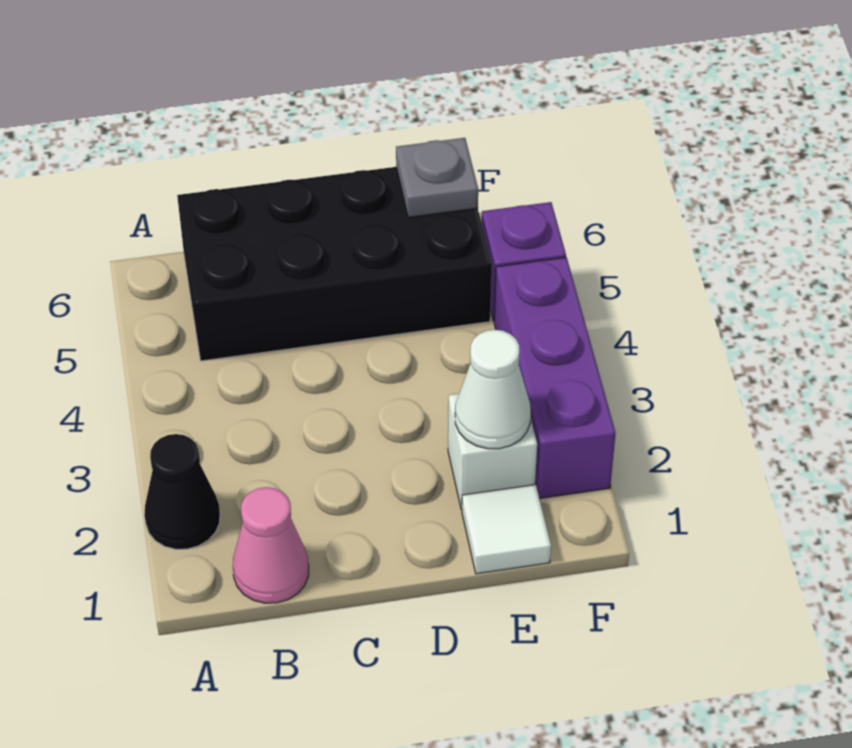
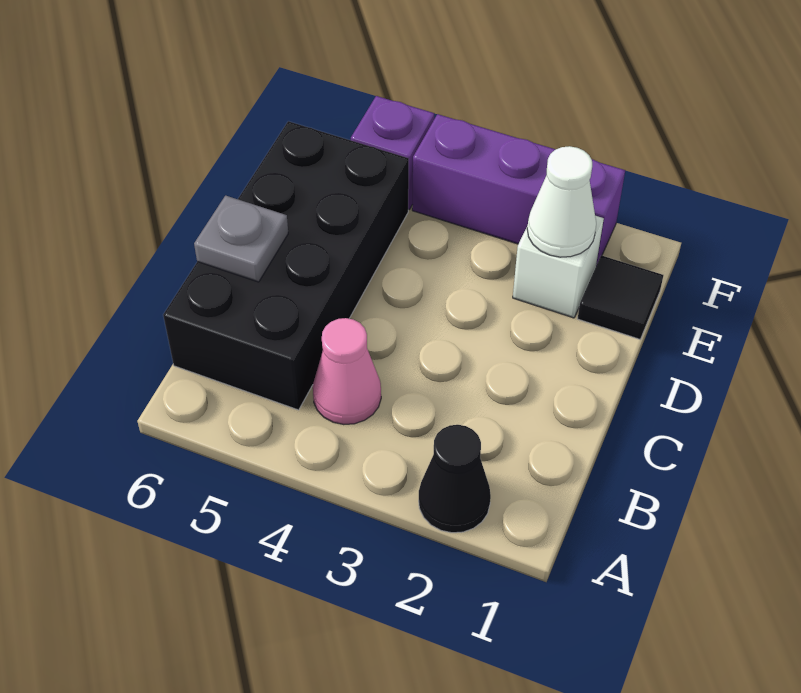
pink 1x1 cone [233,487,309,603] -> pink 1x1 cone moved to [313,318,381,425]
white 1x1 tile [462,485,551,574] -> black 1x1 tile [578,255,663,339]
grey 1x1 plate [396,138,478,217] -> grey 1x1 plate moved to [194,196,288,282]

